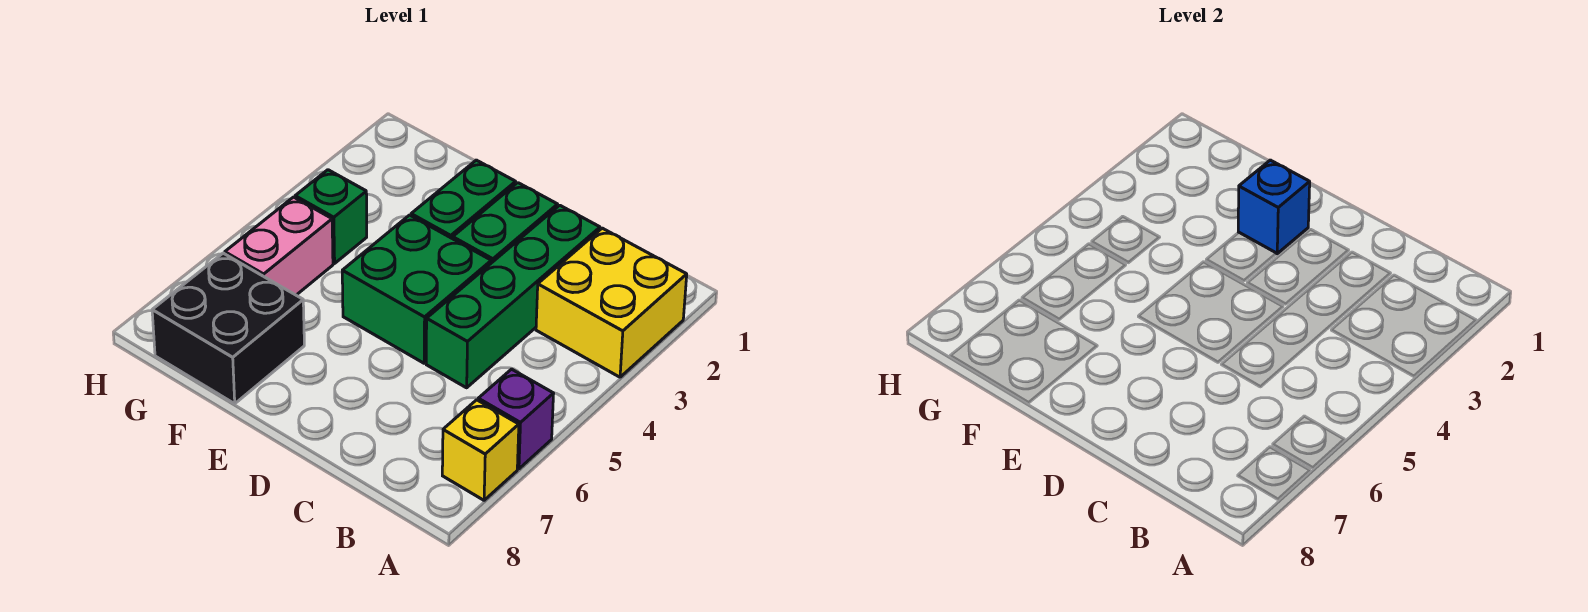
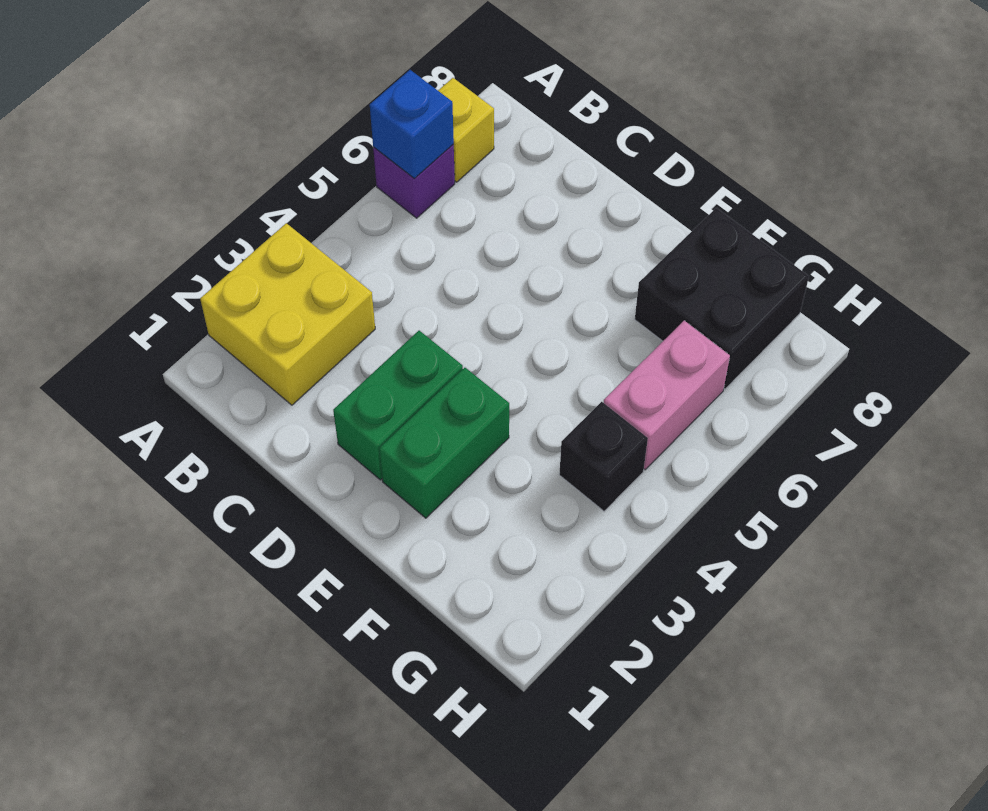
green 1x4 brick [426,205,600,388] -> none
green 2x2 brick [342,215,491,363] -> none
blue 1x1 brick [1238,160,1310,254] -> blue 1x1 brick moved to [370,70,454,178]
green 1x1 brick [295,170,367,264] -> black 1x1 brick [559,402,648,511]

